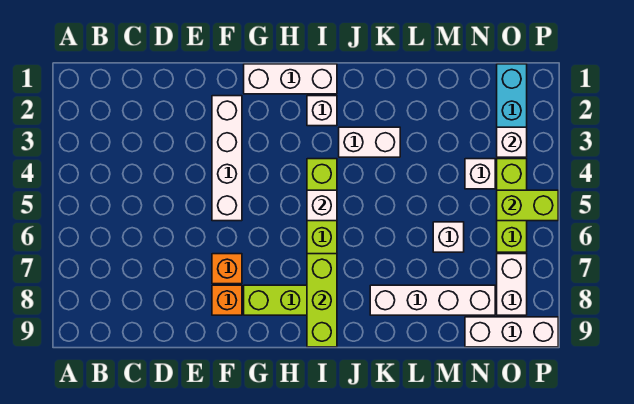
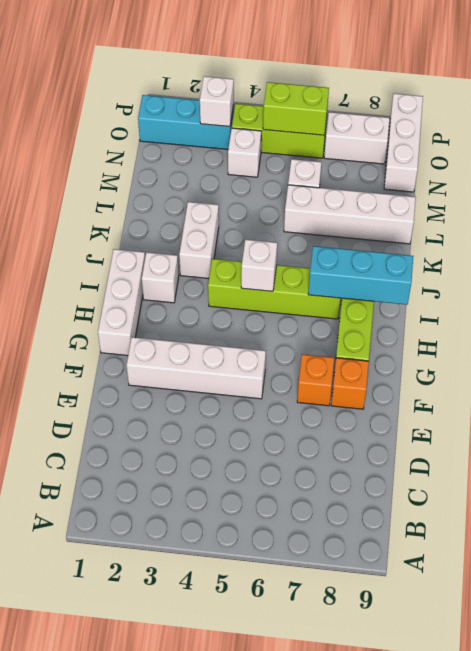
lime 1x3 brick [307,254,337,347] -> cyan 1x3 brick [308,246,413,305]
white 1x4 brick [370,285,495,315] -> white 1x4 brick turned to [284,185,416,244]
lime 1x2 brick [497,190,558,221] -> lime 1x2 brick turned to [263,82,329,135]

